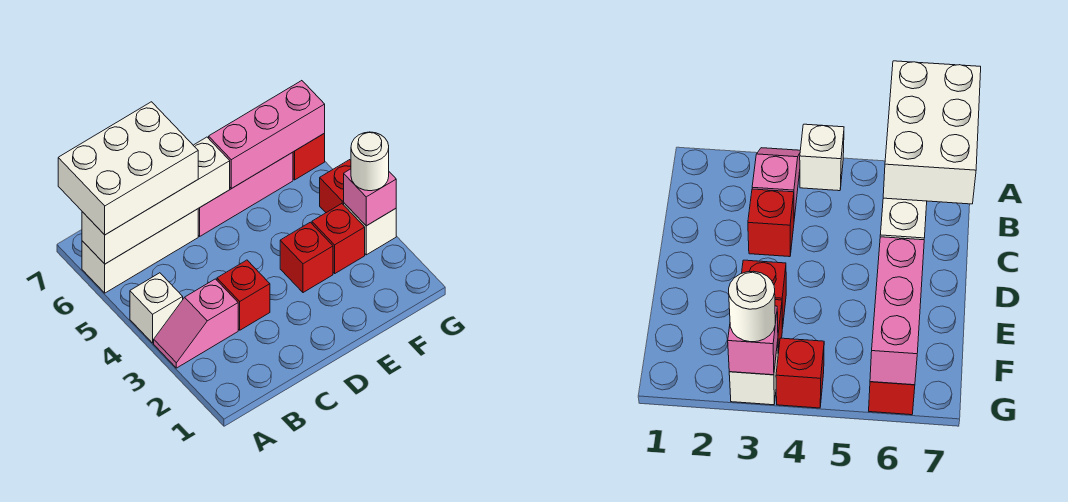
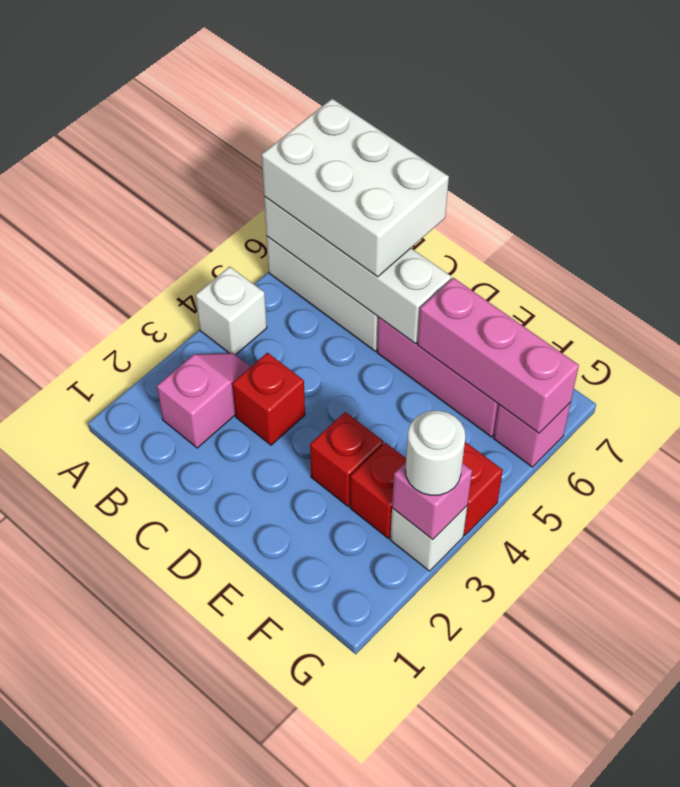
pink 1x2 slope [154,279,238,368] -> pink 1x2 slope turned to [157,353,250,448]
red 1x1 brick [293,133,325,180] -> pink 1x1 brick [494,402,571,467]

